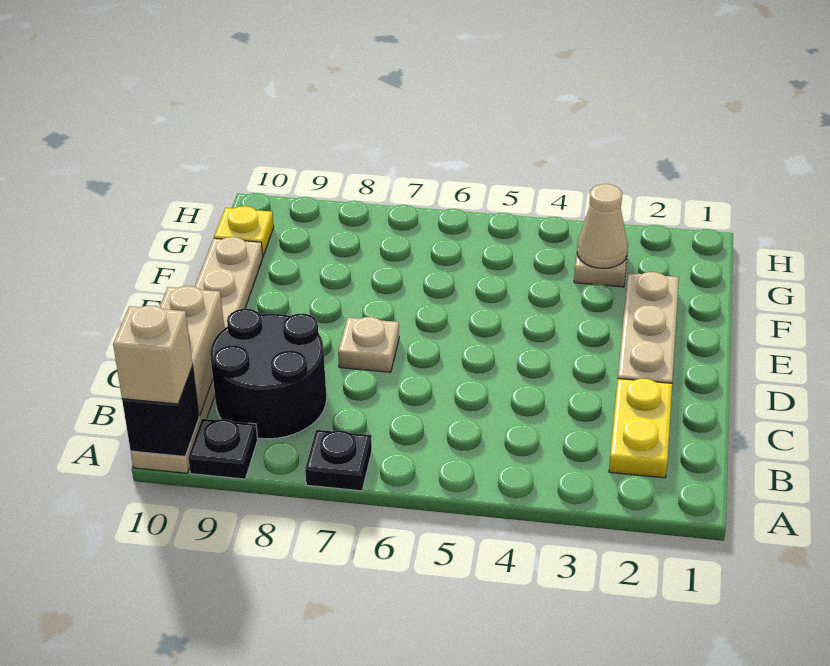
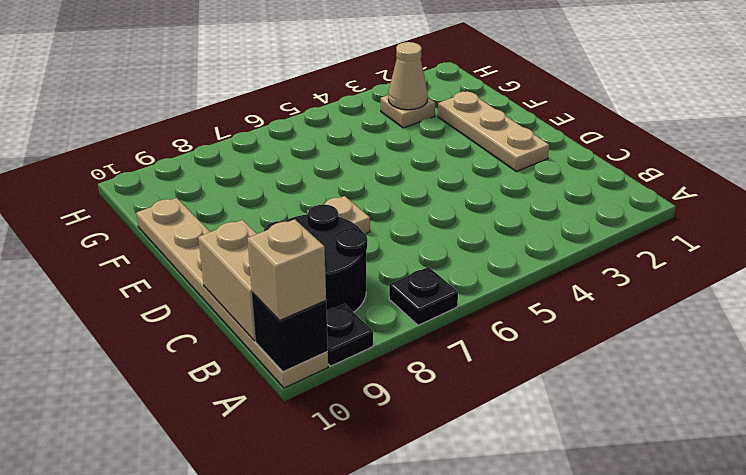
yellow 1x2 plate [609,379,672,478] -> none
yellow 1x1 plate [214,206,274,256] -> none

